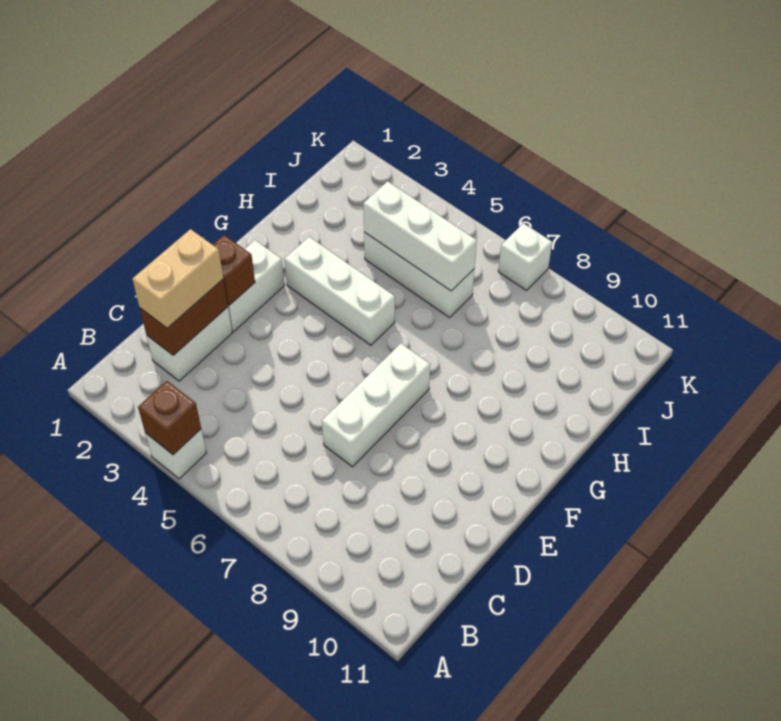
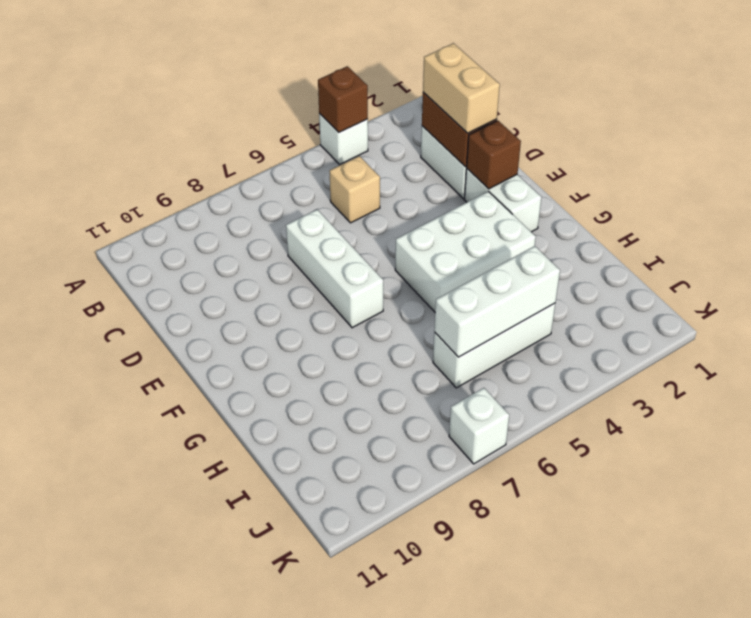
none -> tan 1x1 brick [330,156,380,223]
white 1x3 brick [284,237,395,345] -> white 2x3 brick [395,191,536,312]

